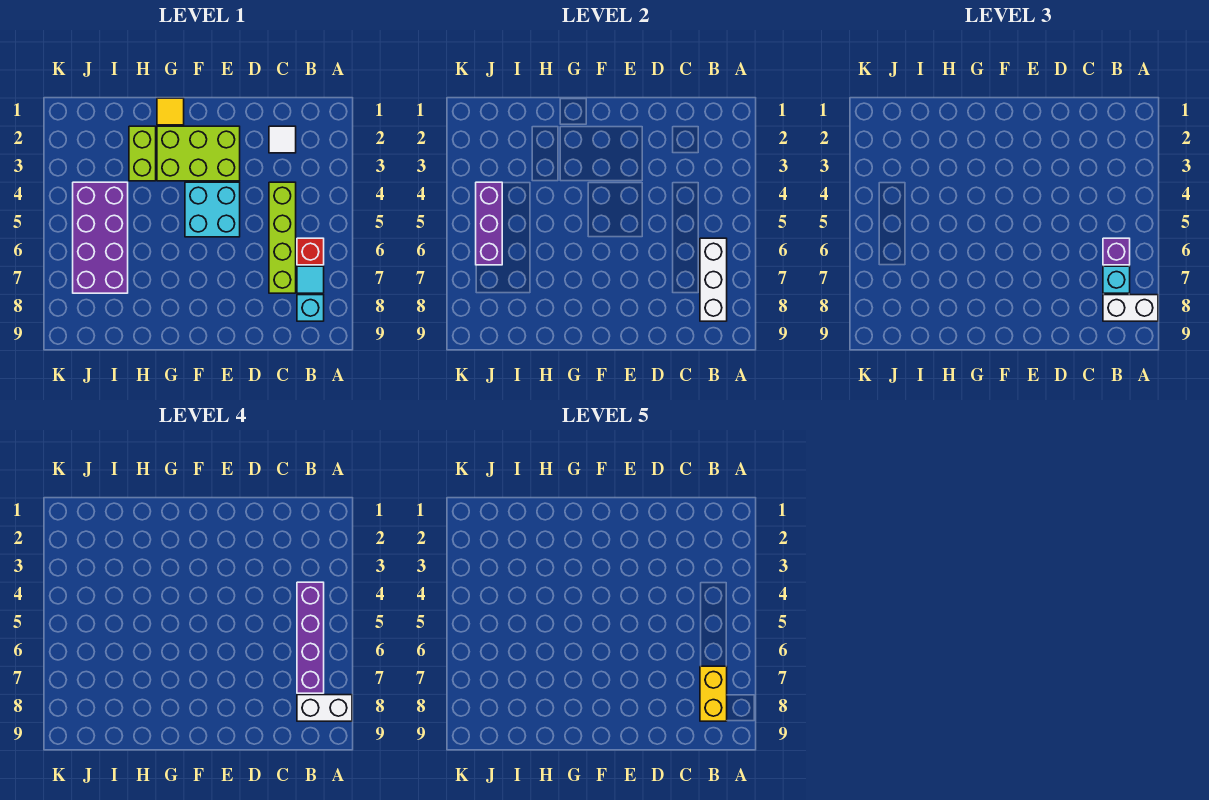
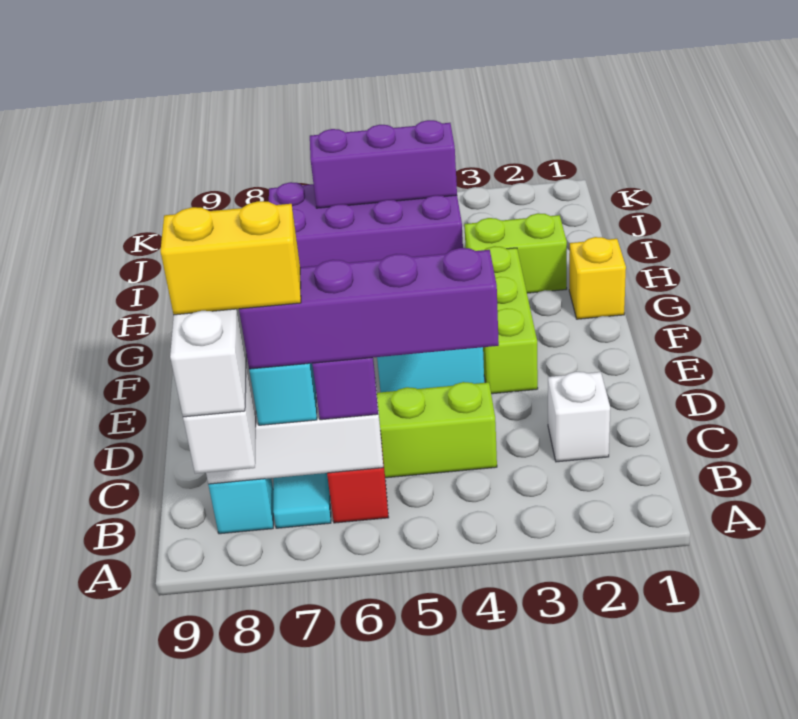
white 1x1 tile [269,126,296,153] -> white 1x1 brick [548,372,610,462]
lime 2x3 brick [157,126,240,181] -> lime 1x3 brick [483,246,538,394]
yellow 1x1 tile [157,98,184,125] -> yellow 1x1 brick [569,237,626,319]

